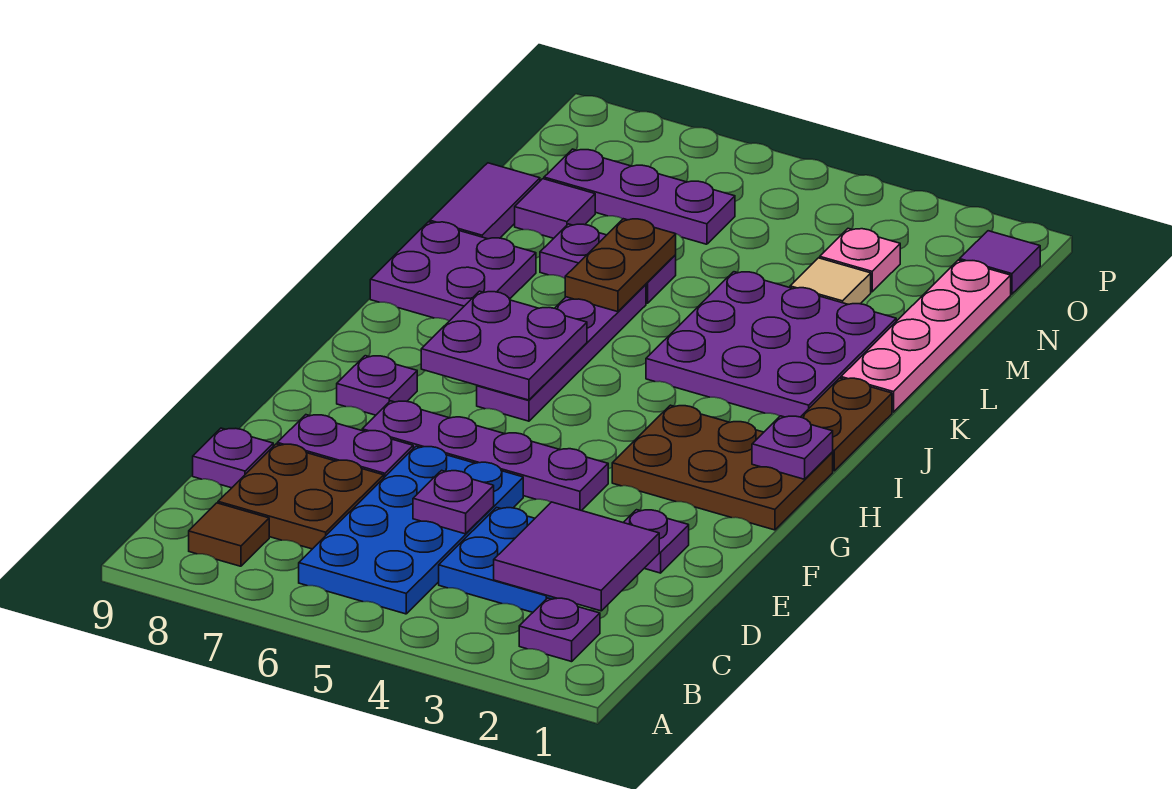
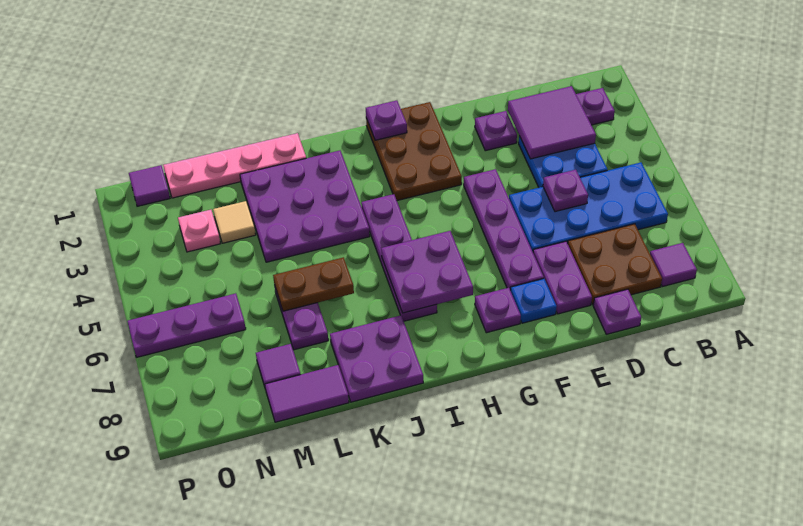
brown 1x1 tile [189,503,269,566] -> purple 1x1 tile [650,243,697,287]
none -> blue 1x1 plate [510,279,557,323]
purple 1x4 plate [477,284,646,421] -> purple 1x4 plate turned to [361,194,437,321]
brown 1x2 plate [801,378,892,471] -> none
purple 1x3 plate [544,149,735,244] -> purple 1x3 plate turned to [127,293,246,357]

